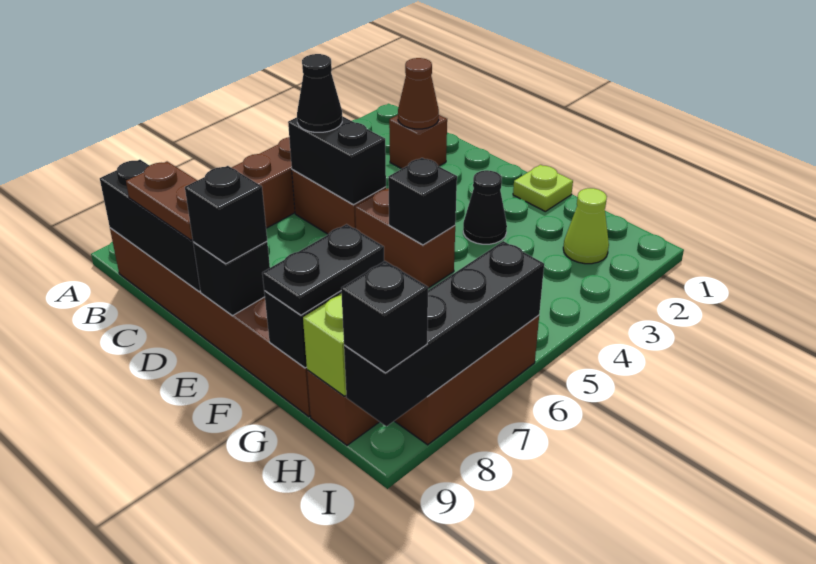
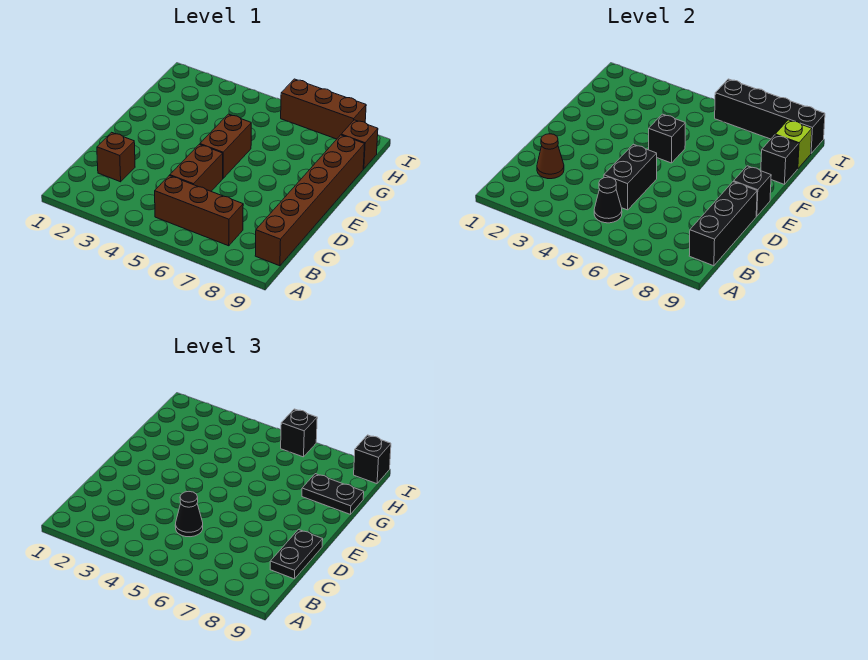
brown 1x2 plate [126,162,197,240] -> black 1x2 plate [270,530,323,579]
black 1x1 brick [185,166,267,264] -> black 1x1 brick moved to [281,409,317,457]
lime 1x1 plate [513,165,573,211] -> none
black 1x1 cone [463,170,507,244] -> black 1x1 cone moved to [594,177,622,223]
lime 1x1 cone [563,188,609,264] -> none

